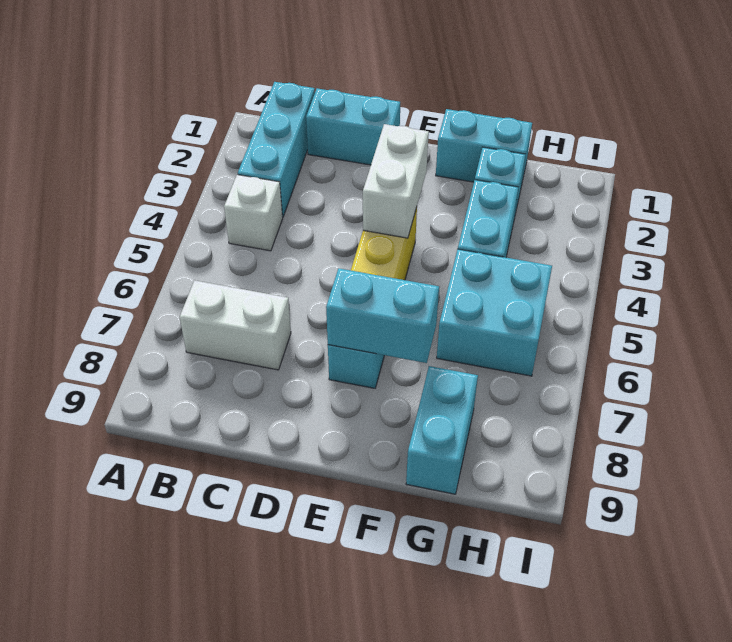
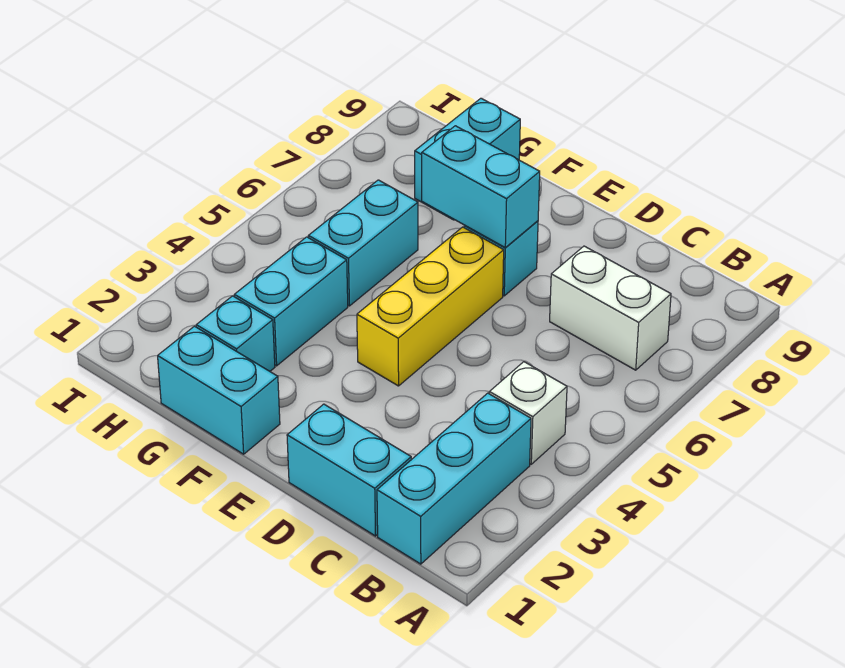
white 1x2 brick [363,124,429,238] -> none
cyan 2x2 brick [437,249,552,376] -> cyan 1x2 brick [308,180,418,306]

